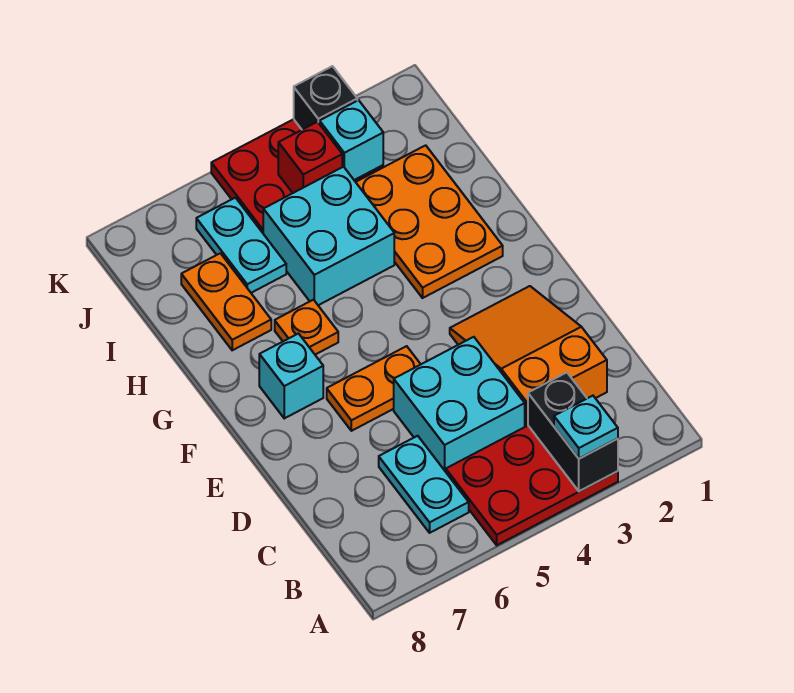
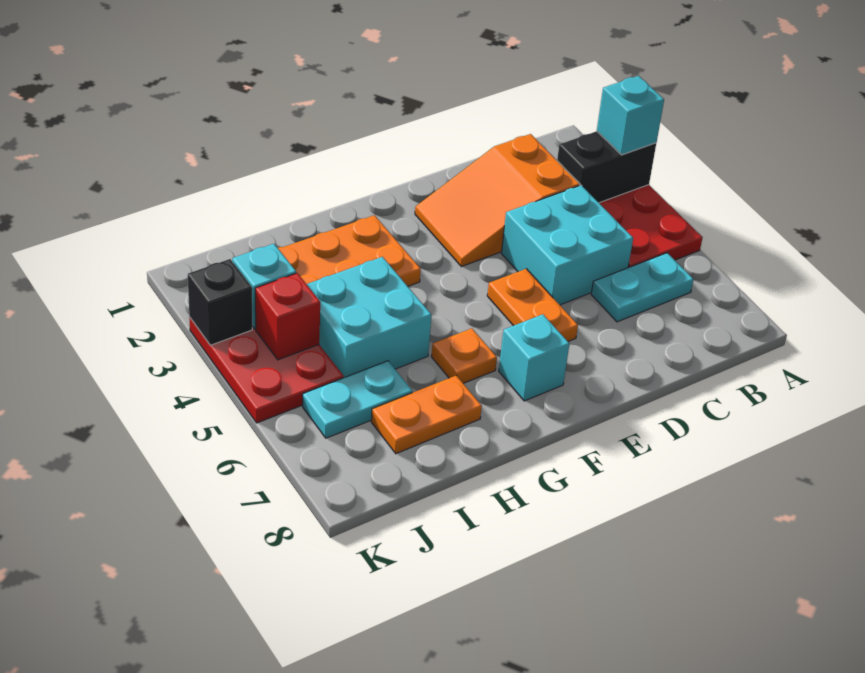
cyan 1x1 plate [554,396,618,459] -> cyan 1x1 brick [597,76,664,155]

